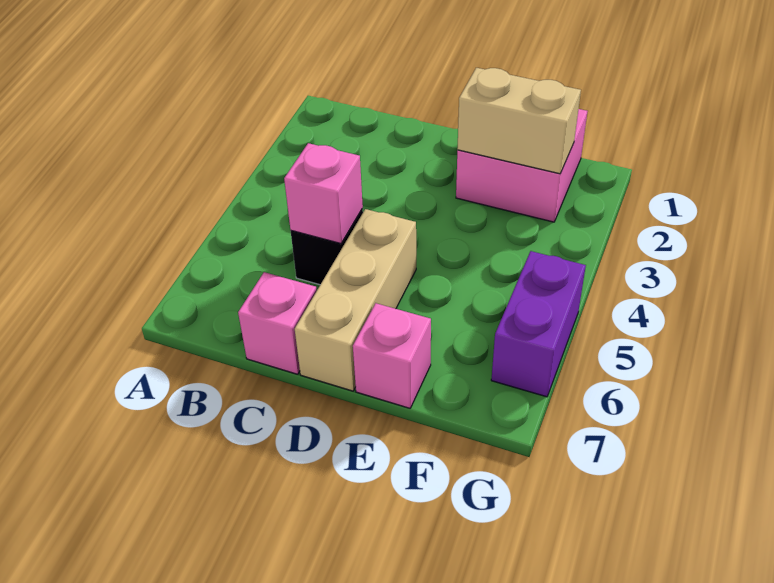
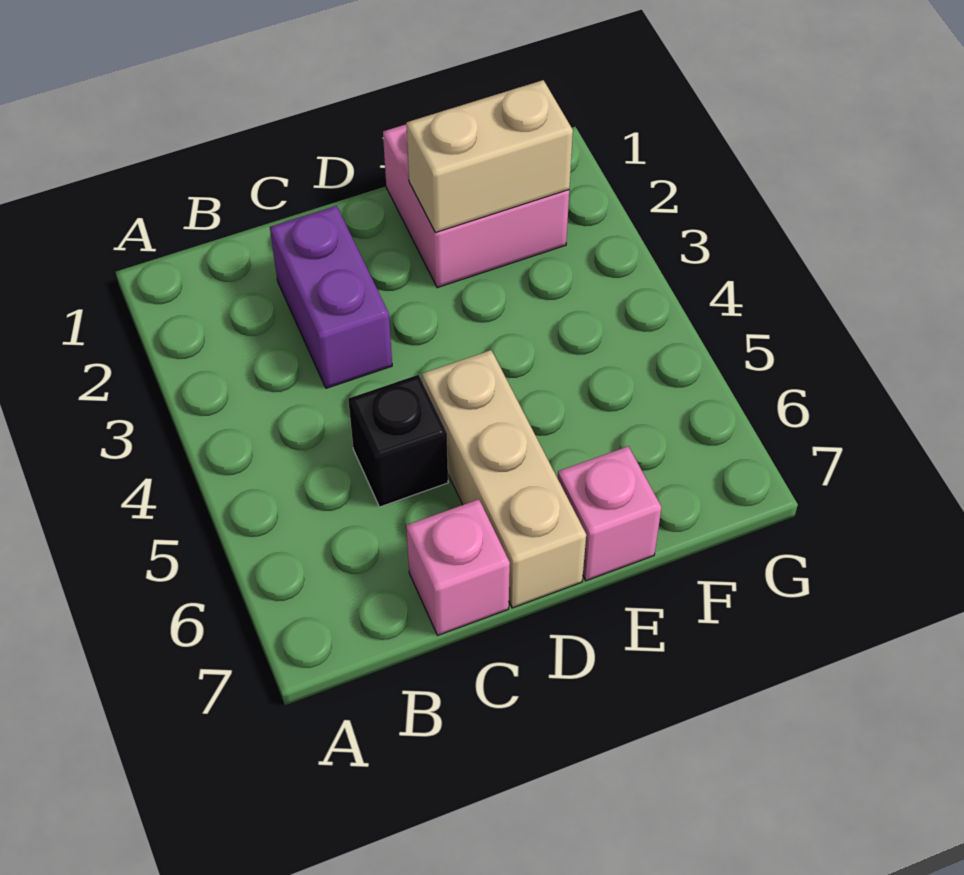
pink 1x1 brick [284,143,363,244] -> none
purple 1x2 brick [491,251,586,397] -> purple 1x2 brick moved to [270,206,392,388]

